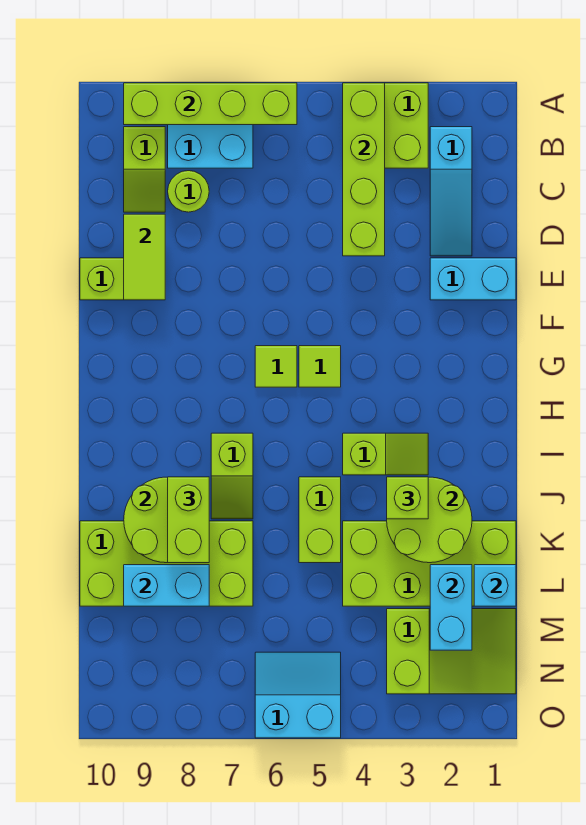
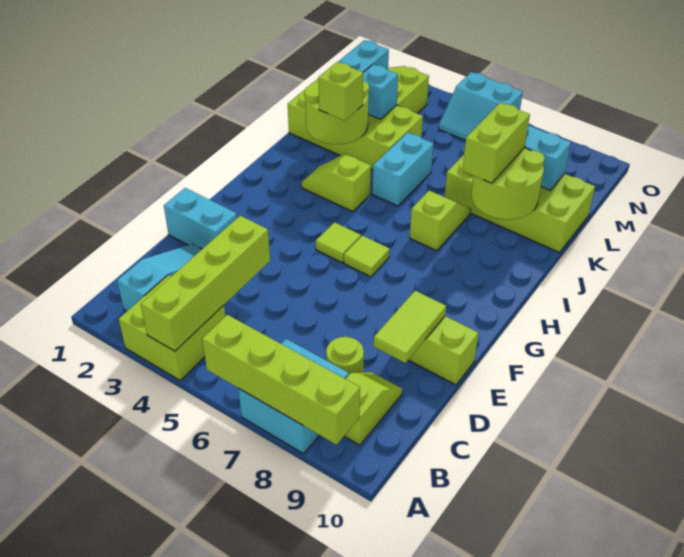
lime 1x2 brick [299,477,341,563] -> cyan 1x2 brick [372,132,433,206]
cyan 1x1 brick [474,565,516,606] -> cyan 1x1 brick moved to [363,64,398,119]

